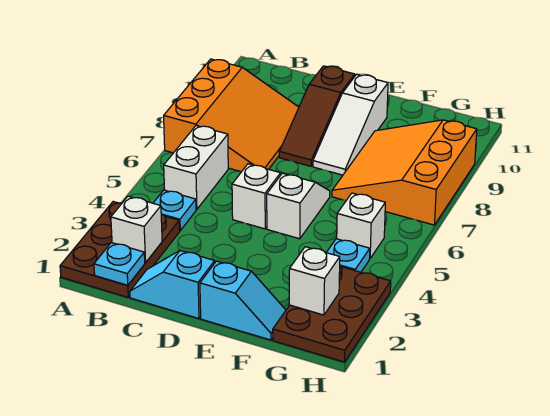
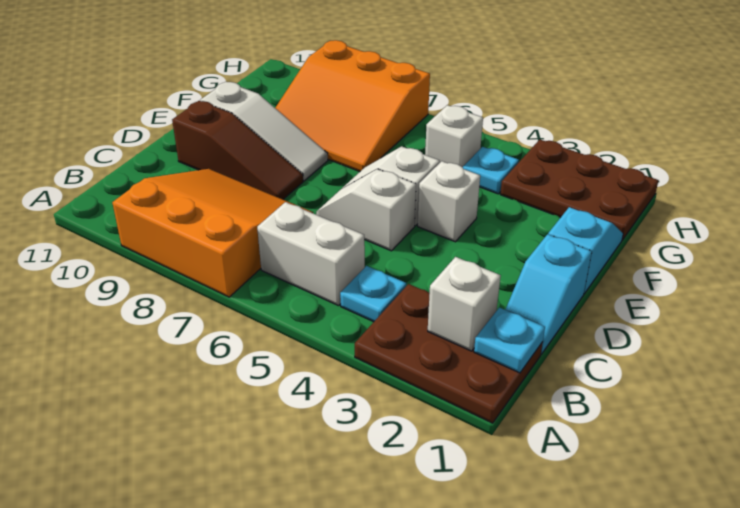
white 1x1 brick [289,247,340,315] -> white 1x1 brick moved to [418,161,480,242]

